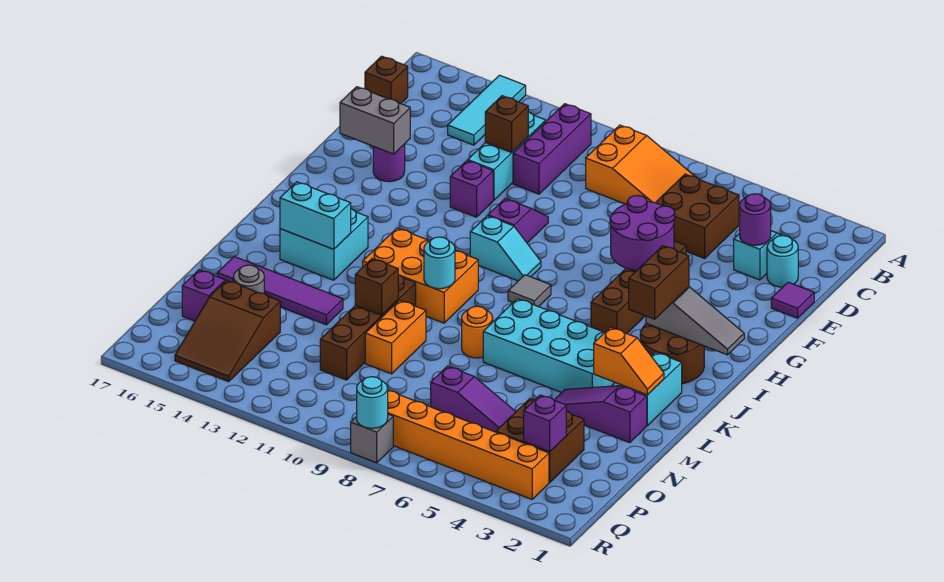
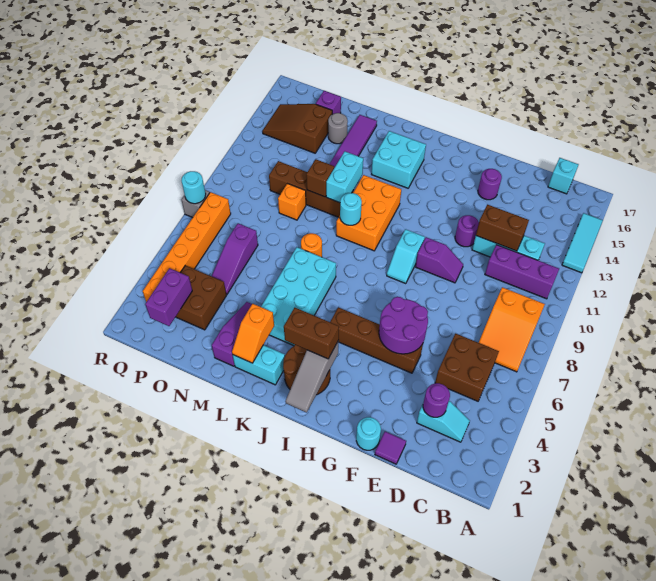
cyan 1x3 tile [448,75,526,145] -> cyan 1x3 tile turned to [562,213,603,273]
brown 1x1 brick [365,56,408,104] -> cyan 1x1 brick [548,158,579,194]
cyan 1x1 round brick [767,236,798,287] -> cyan 1x1 round brick moved to [356,417,381,450]
brown 1x1 brick [485,96,528,152] -> brown 1x2 brick [476,204,529,251]
purple 1x1 brick [450,160,493,217] -> purple 1x1 round brick [455,215,479,247]
grey 1x2 brick [340,87,410,154] -> none
grey 1x1 tile [508,275,551,307] -> none
cyan 1x2 brick [280,182,351,249] -> cyan 1x2 brick moved to [326,152,363,203]
orange 1x2 brick [365,300,426,374] -> orange 1x1 brick [278,184,306,220]
purple 1x1 brick [524,395,566,452] -> purple 1x2 brick [145,268,192,326]

